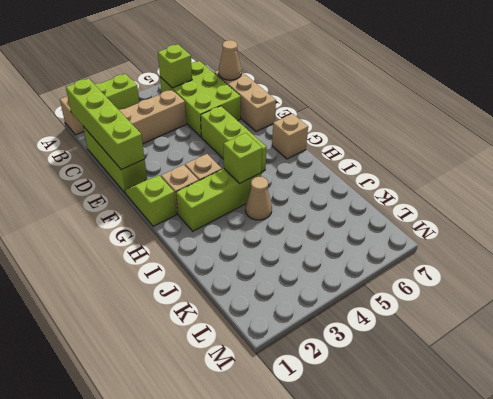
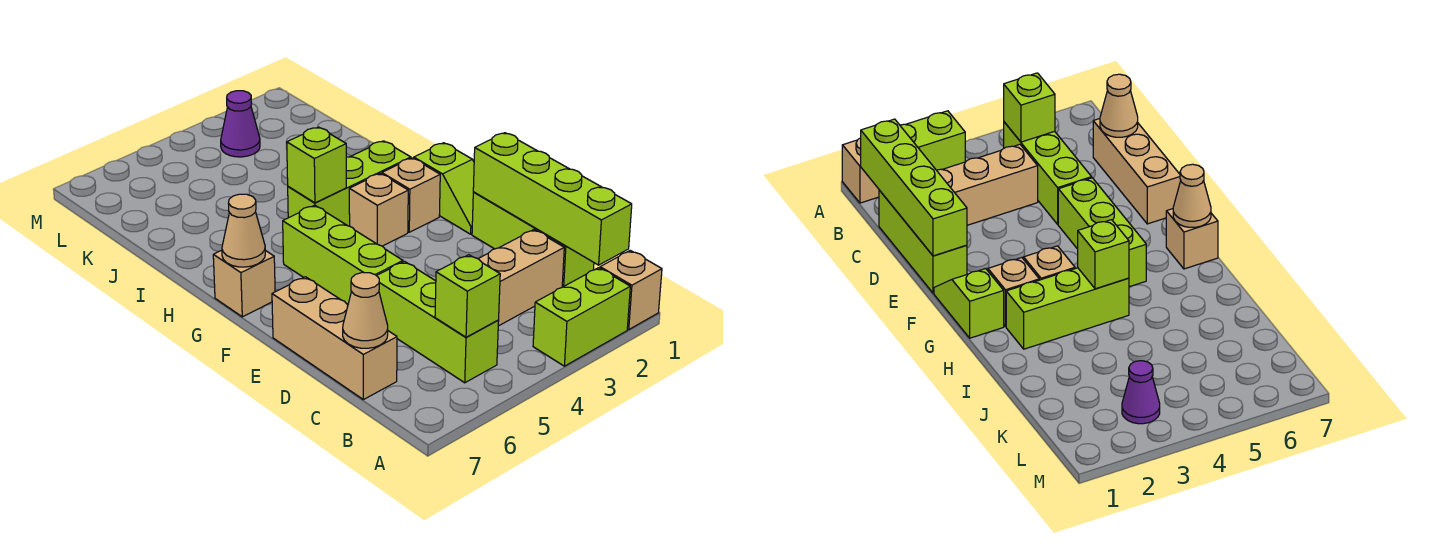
lime 2x3 brick [160,61,241,137] -> lime 1x3 brick [377,261,499,383]
tan 1x1 cone [245,177,272,220] -> tan 1x1 cone moved to [222,194,265,267]
none -> purple 1x1 cone [221,91,260,157]

